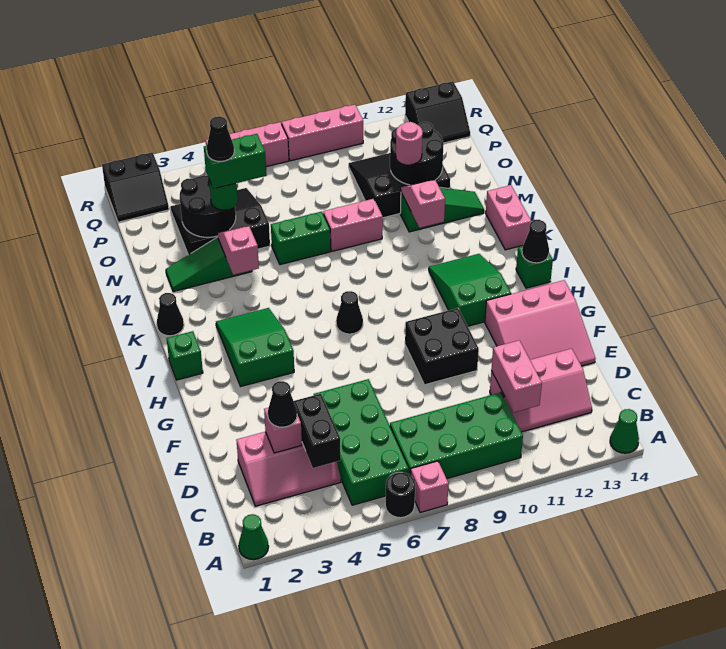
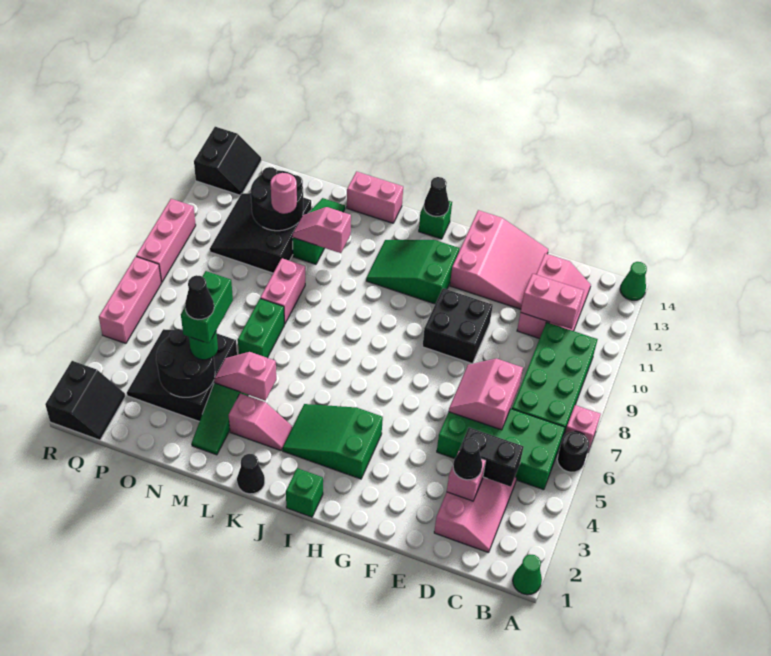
none -> pink 2x2 slope [449,359,523,430]
black 1x1 cone [336,291,363,334] -> none
none -> pink 1x2 slope [229,393,292,450]

